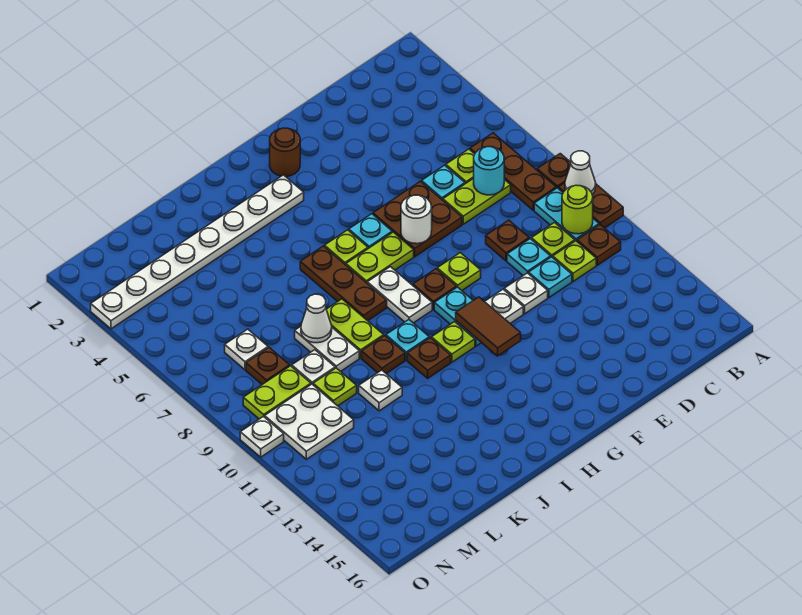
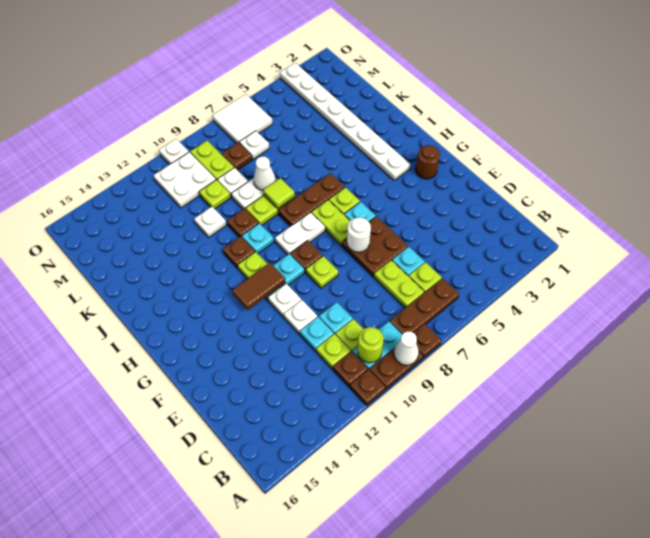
cyan 1x1 round brick [474,147,504,195] -> none
brown 1x1 plate [486,220,529,261] -> brown 1x1 plate moved to [350,369,385,405]
none -> lime 1x1 tile [263,178,295,208]
none -> white 2x2 tile [212,94,273,143]

